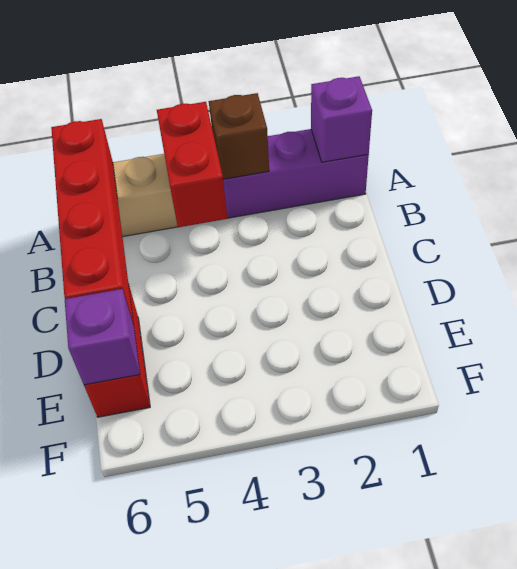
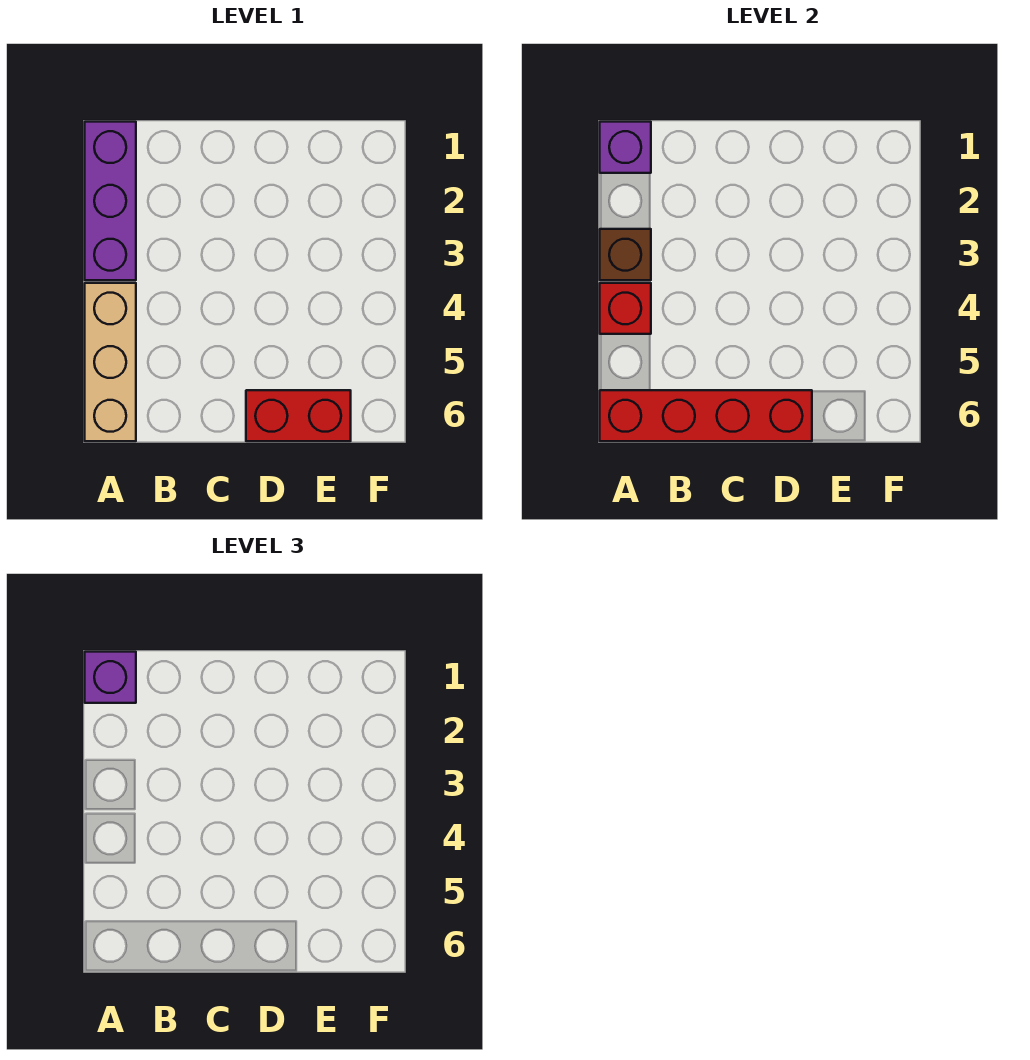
red 1x2 brick [157,102,228,227] -> red 1x1 brick [600,283,651,334]
purple 1x1 brick [65,289,140,385] -> purple 1x1 brick moved to [85,652,136,703]

